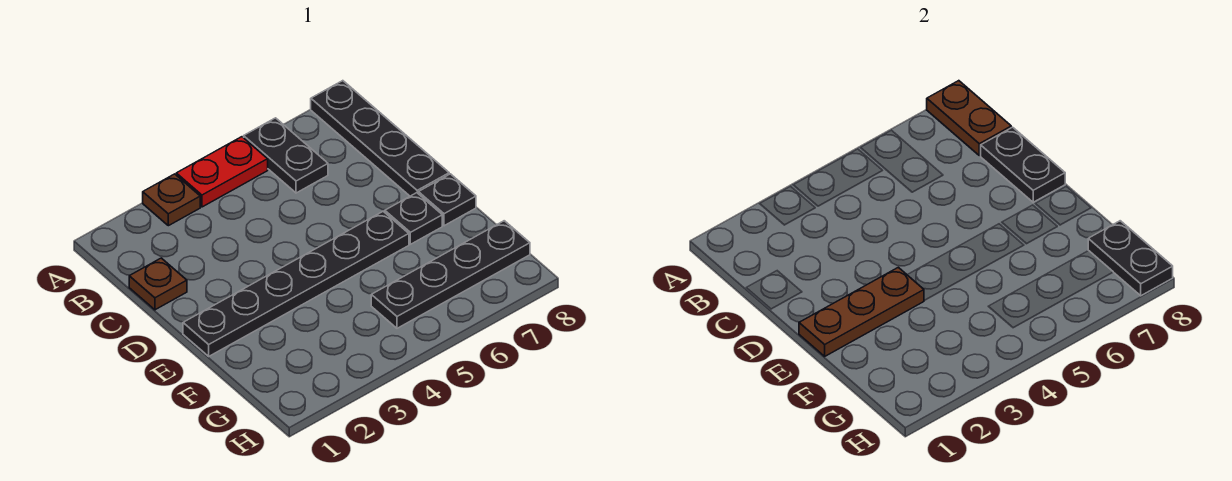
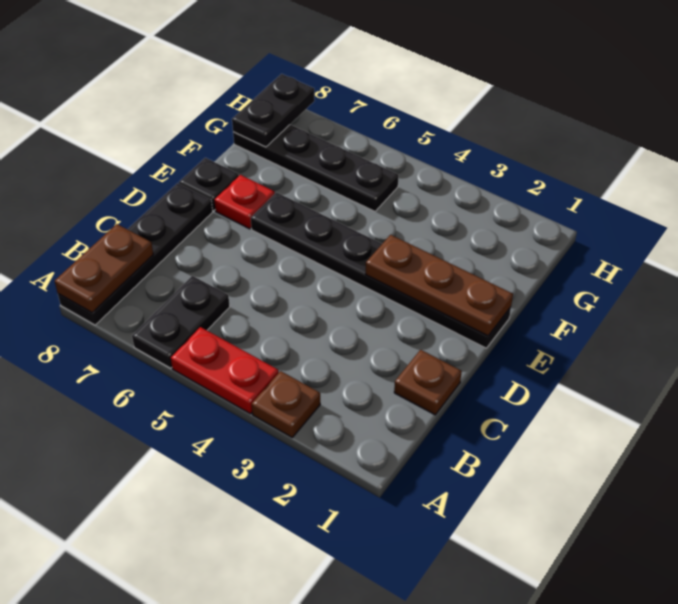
black 1x2 plate [981,127,1065,202] -> none
black 1x1 plate [385,193,442,244] -> red 1x1 plate [214,175,275,229]

